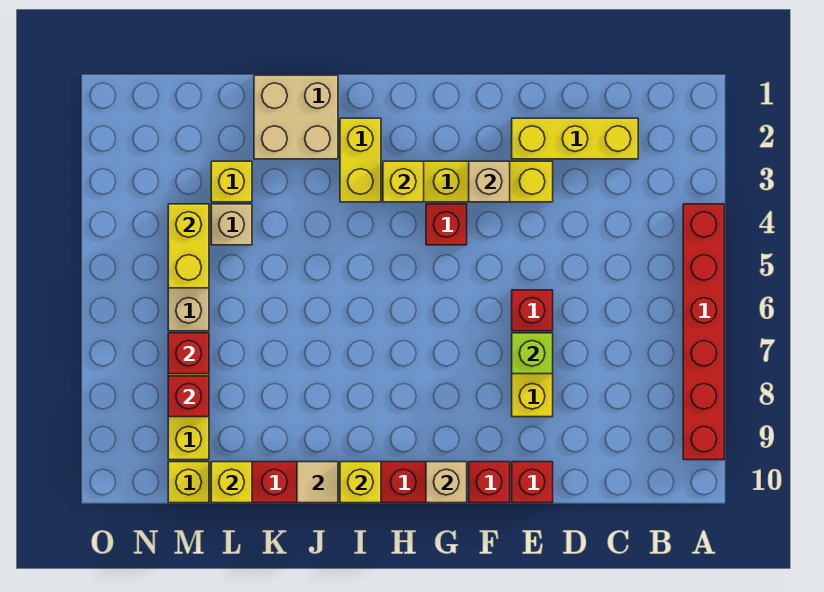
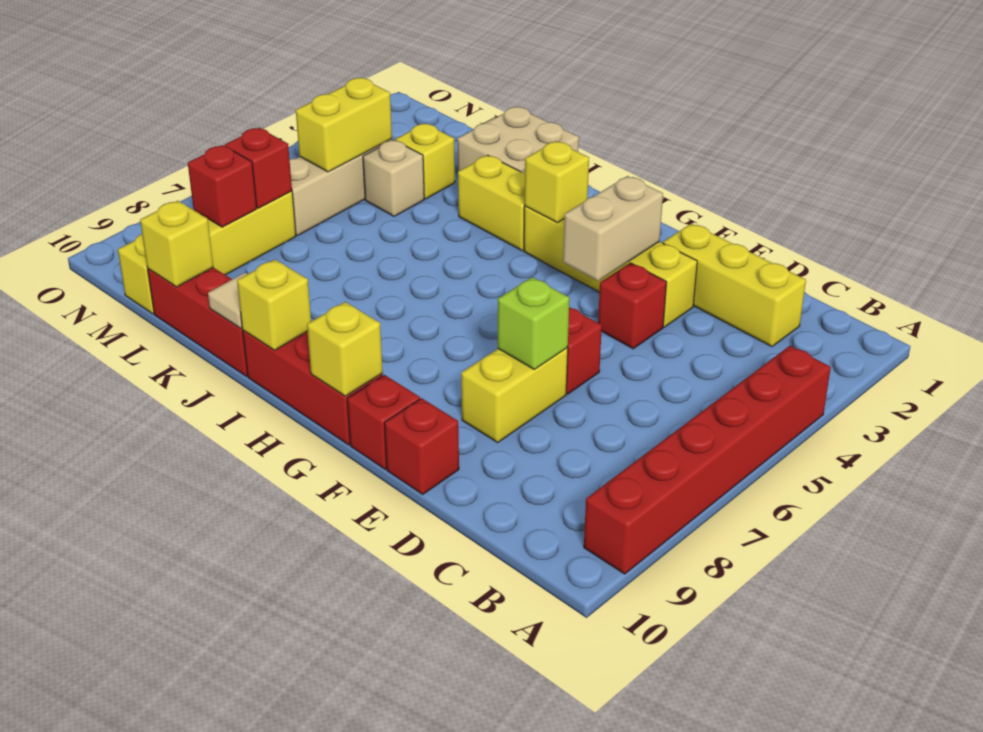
tan 1x1 brick [469,161,510,202] -> tan 1x2 brick [563,176,663,281]
red 1x1 brick [426,204,467,245] -> red 1x1 brick moved to [598,263,666,349]
tan 1x1 brick [426,462,467,503] -> yellow 1x1 brick [307,302,383,396]
yellow 1x2 brick [340,118,381,202] -> yellow 1x2 brick turned to [458,155,525,251]

